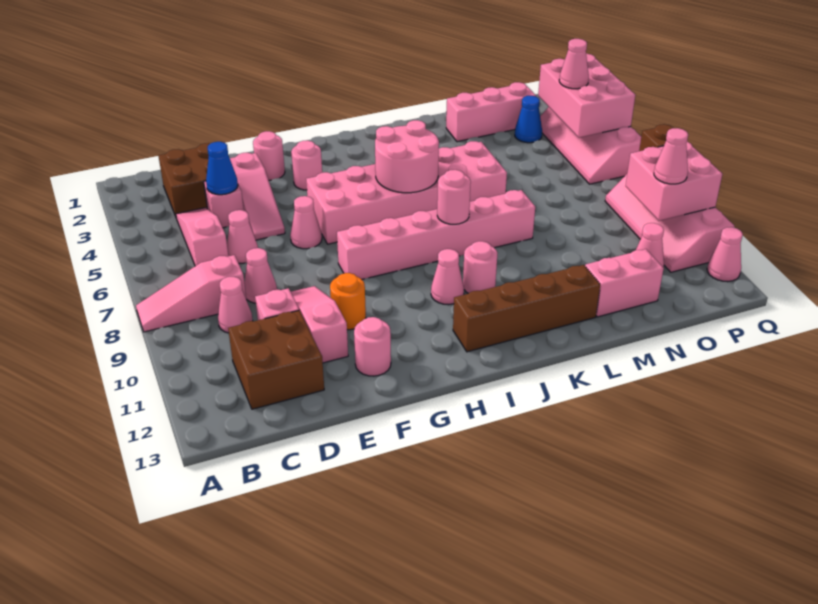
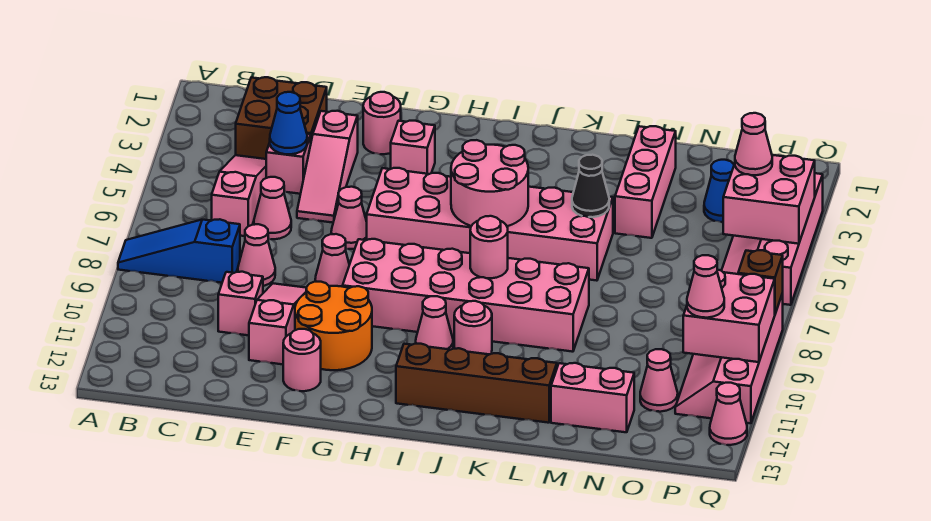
pink 1x3 slope [136,255,246,332] -> blue 1x3 slope [118,219,240,283]
pink 1x1 cone [218,277,253,333] -> pink 1x1 cone moved to [315,234,349,287]
brown 2x2 brick [228,310,324,409] -> none
orange 1x1 round brick [330,273,366,330] -> orange 2x2 round brick [295,282,372,370]
pink 1x1 round brick [291,140,322,190] -> pink 1x1 brick [391,121,435,174]
pink 1x6 brick [337,190,535,279] -> pink 2x6 brick [343,239,589,352]
none -> black 1x1 cone [572,155,609,217]
pink 1x3 brick [446,82,536,142] -> pink 1x3 brick turned to [615,126,676,238]
pink 2x3 brick [538,54,635,137] -> pink 2x2 brick [723,155,815,244]

